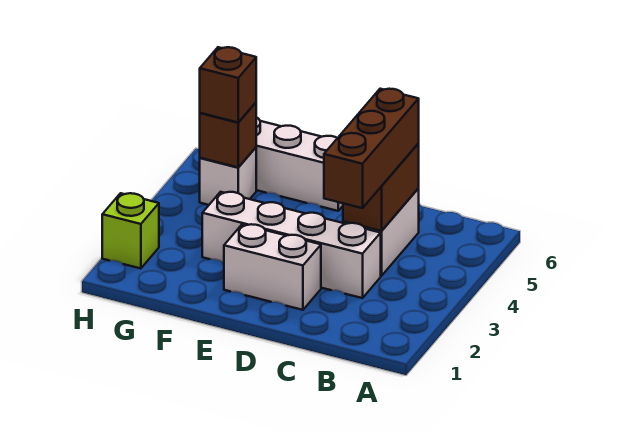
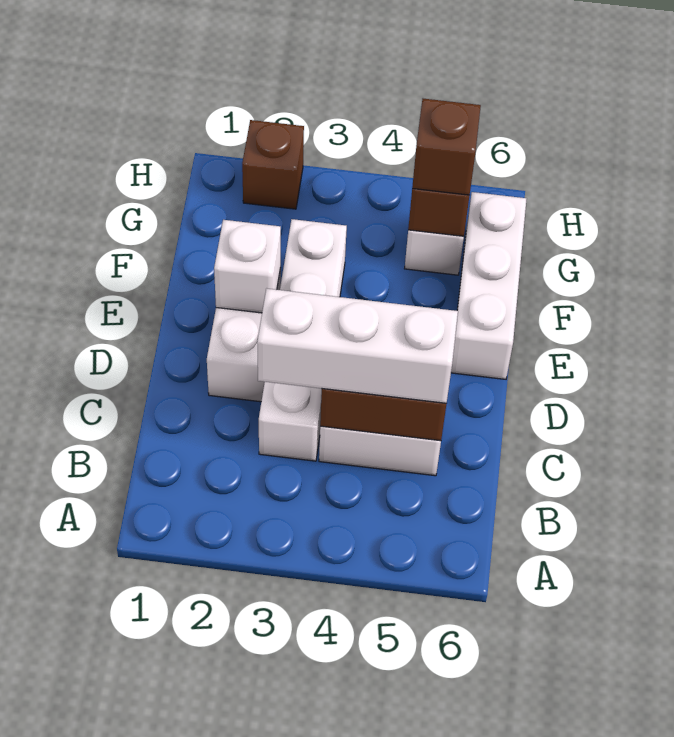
brown 1x3 brick [324,89,419,208] -> white 1x3 brick [257,289,458,403]
none -> white 1x1 brick [214,220,281,313]
lime 1x1 brick [102,193,159,269] -> brown 1x1 brick [242,120,304,209]

